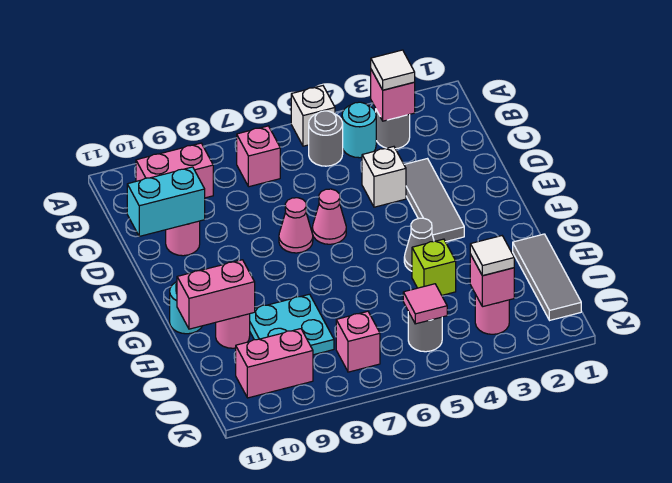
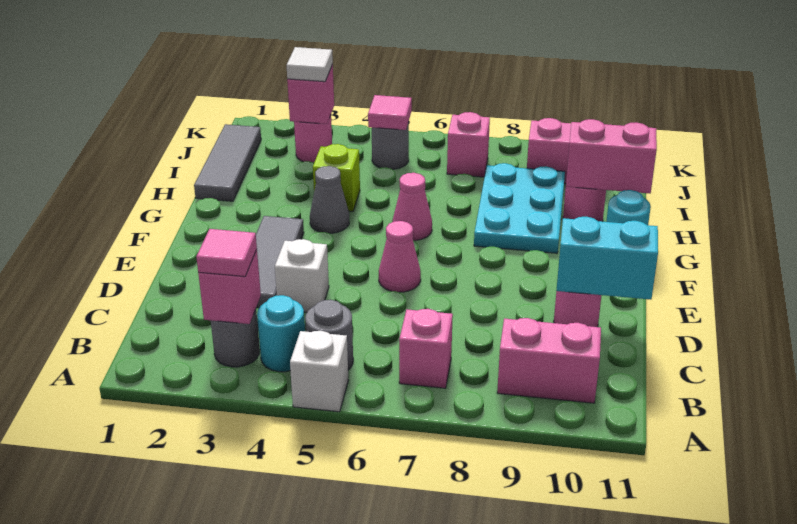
white 1x1 tile [371,50,415,90] -> pink 1x1 tile [196,229,257,277]
pink 1x1 cone [279,198,313,253] -> pink 1x1 cone moved to [392,173,432,241]
cyan 2x2 plate [250,294,334,355] -> cyan 2x3 plate [474,163,565,253]

